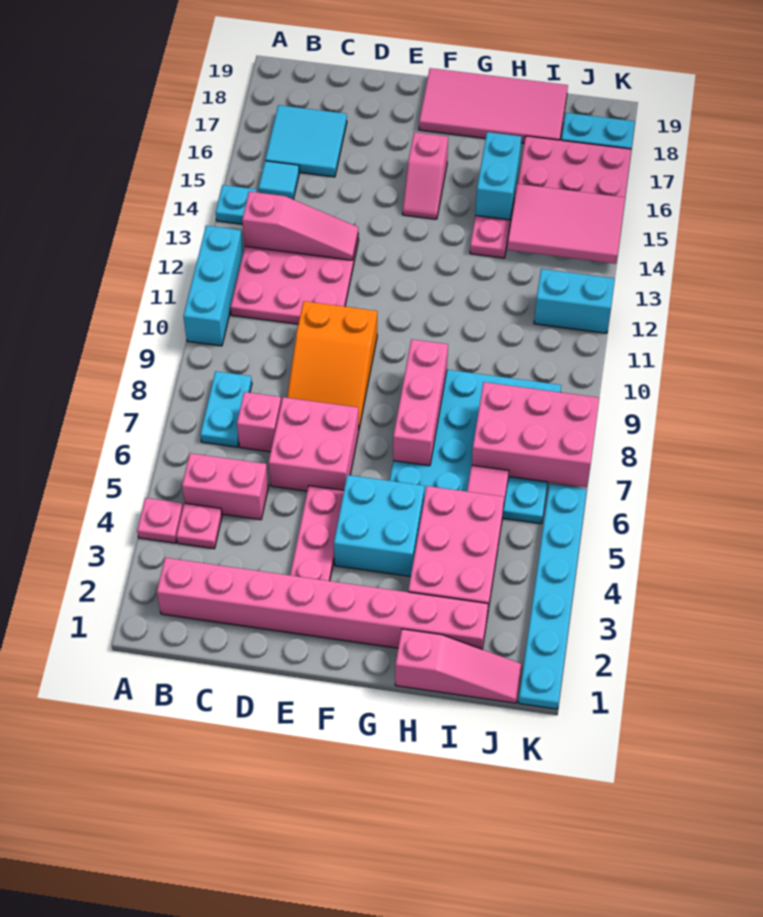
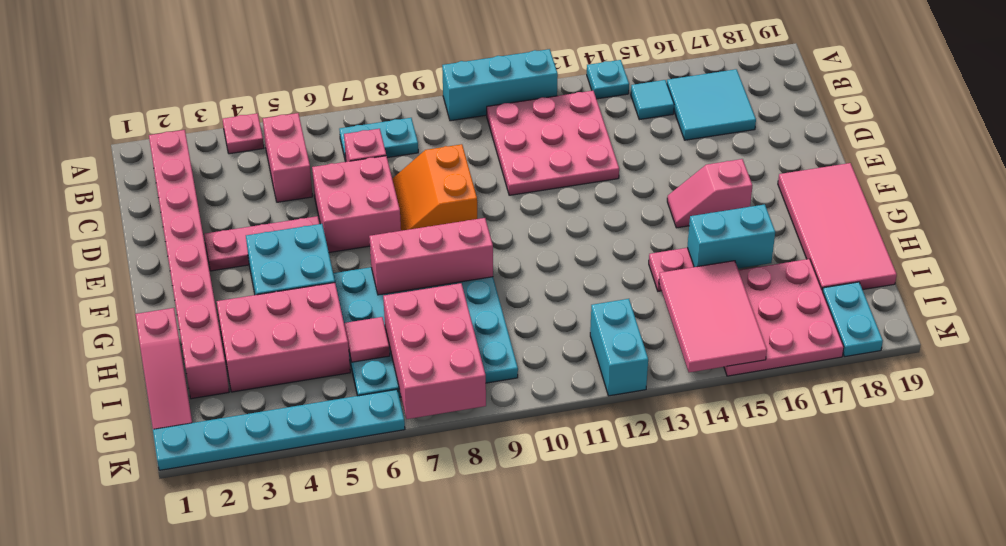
pink 1x1 plate [176,503,222,549] -> none
pink 1x3 slope [242,192,358,260] -> none
orange 2x3 slope [287,301,377,428] -> orange 2x2 slope [392,144,477,231]

